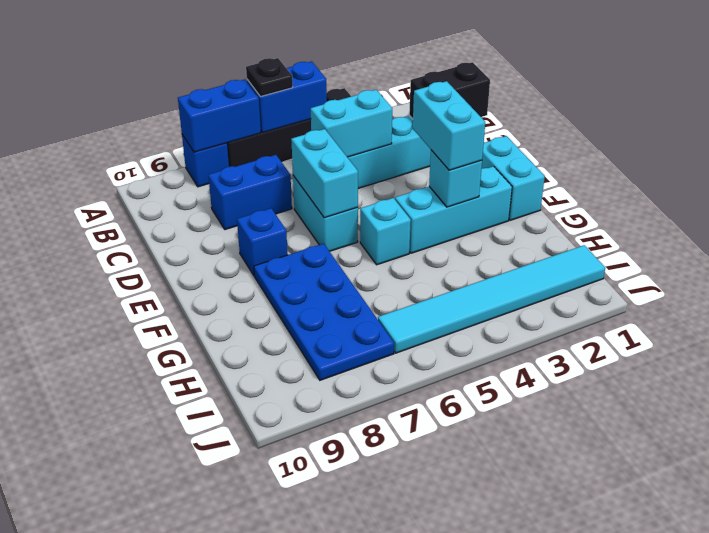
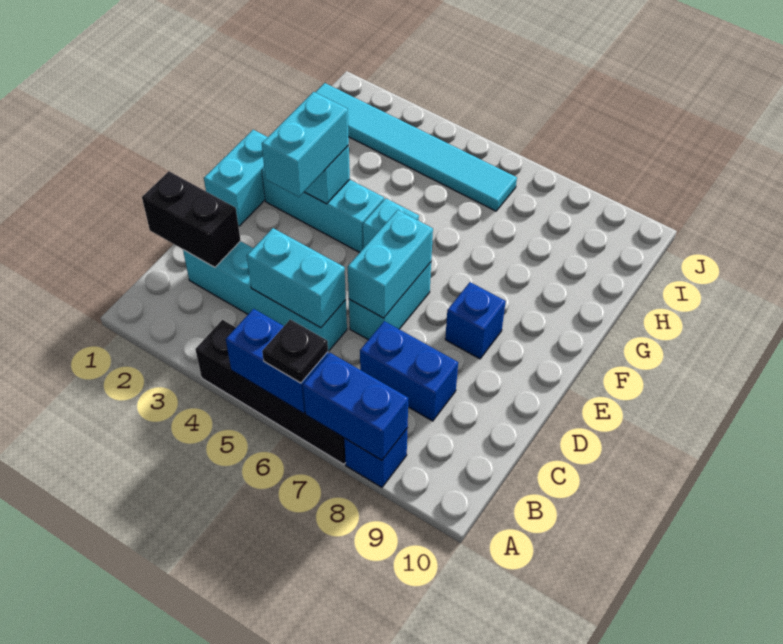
blue 2x4 plate [254,244,394,380] -> none

